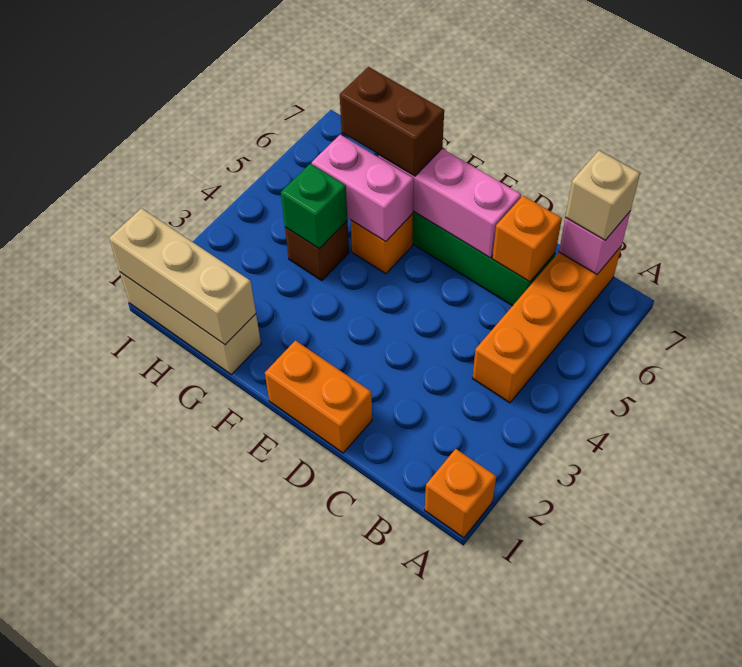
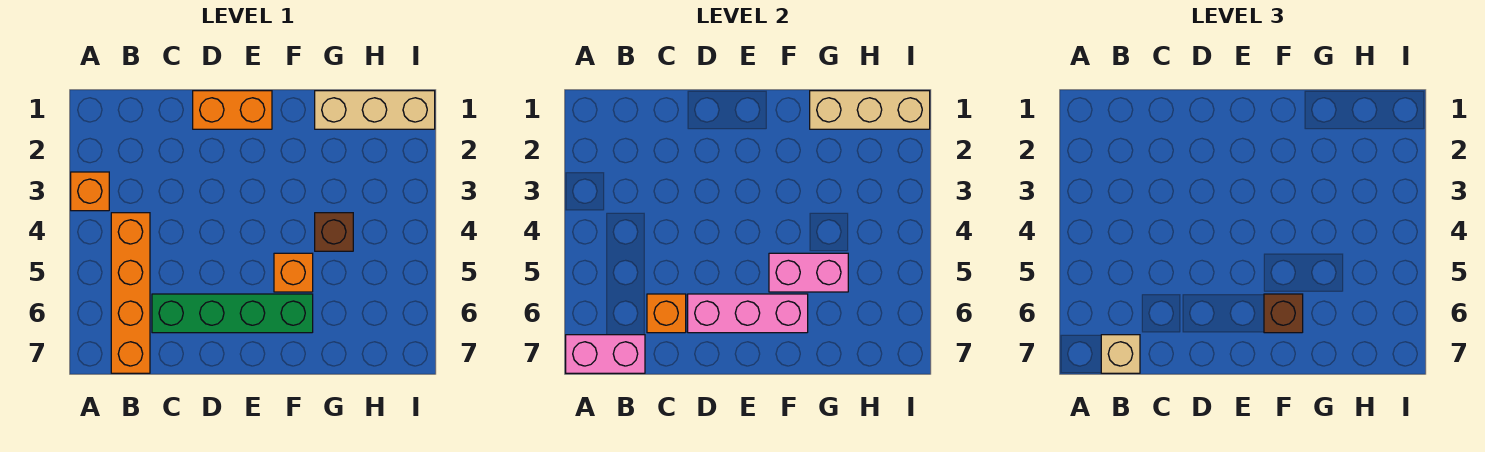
orange 1x1 brick [425,449,496,538] -> orange 1x1 brick moved to [71,172,109,211]
pink 1x1 brick [559,212,630,274] -> pink 1x2 brick [566,335,645,373]
brown 1x2 brick [340,67,444,176] -> brown 1x1 brick [1264,294,1303,333]
green 1x1 brick [281,164,347,249] -> none

